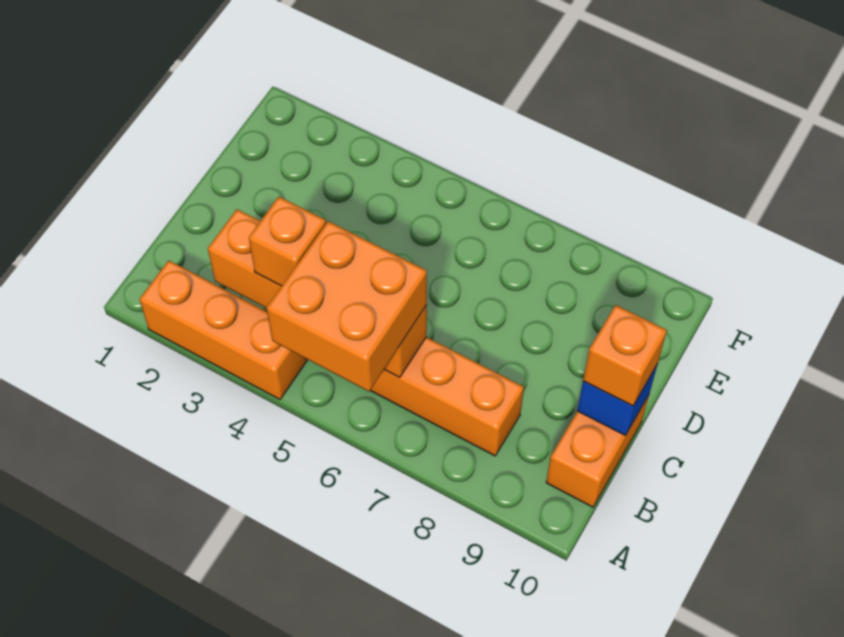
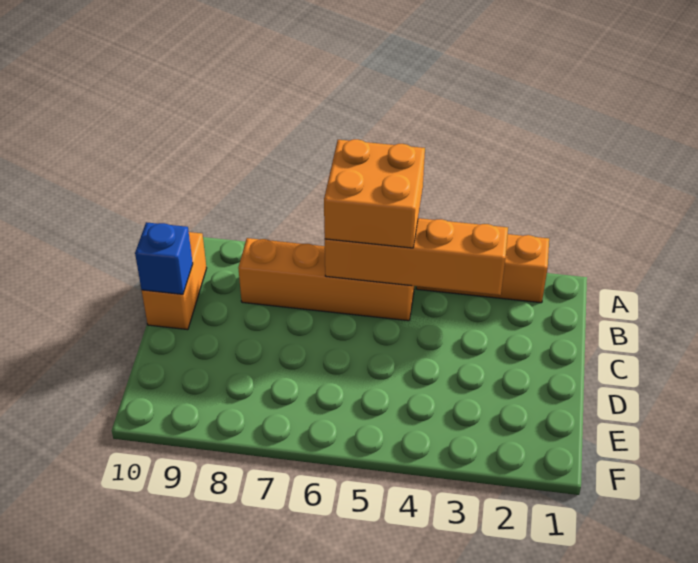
orange 1x1 brick [249,197,326,286] -> none
orange 1x1 brick [583,305,667,406] -> none

